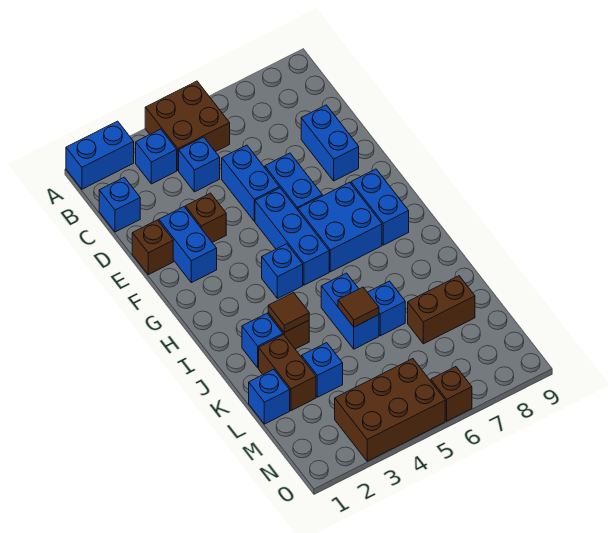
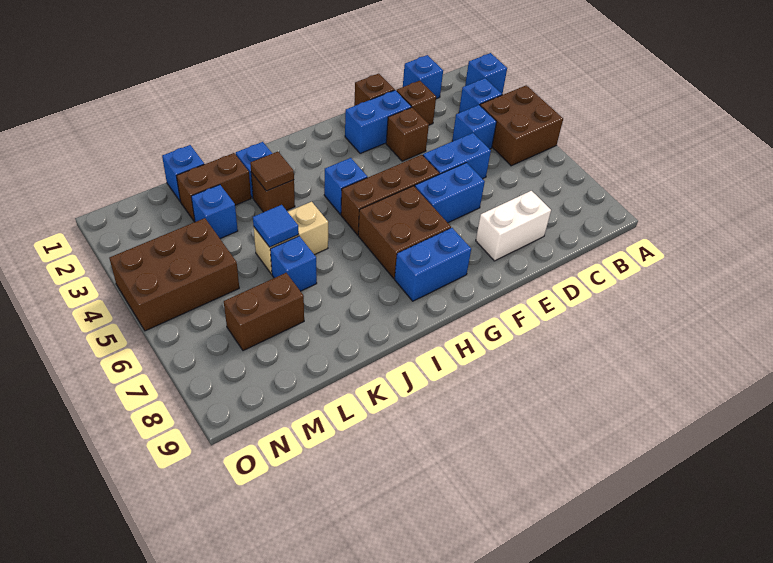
blue 1x2 brick [66,121,134,189] -> blue 1x1 brick [465,53,507,94]
blue 1x2 brick [301,105,359,181] -> white 1x2 brick [476,191,551,261]
blue 1x3 brick [255,188,329,285] -> brown 1x3 brick [341,155,439,235]
blue 2x2 brick [298,182,382,272] -> brown 2x2 brick [358,186,451,278]
blue 1x2 brick [321,273,379,349] -> tan 1x2 brick [254,202,328,274]
brown 1x1 tile [338,287,379,327] -> blue 1x1 tile [253,205,299,247]
brown 1x2 brick [408,276,475,344] -> brown 1x2 brick turned to [224,273,304,351]
brown 2x3 brick [335,359,445,461] -> brown 2x3 brick turned to [110,218,239,331]
brown 1x1 brick [431,367,472,421] -> brown 1x1 brick moved to [397,81,436,125]

